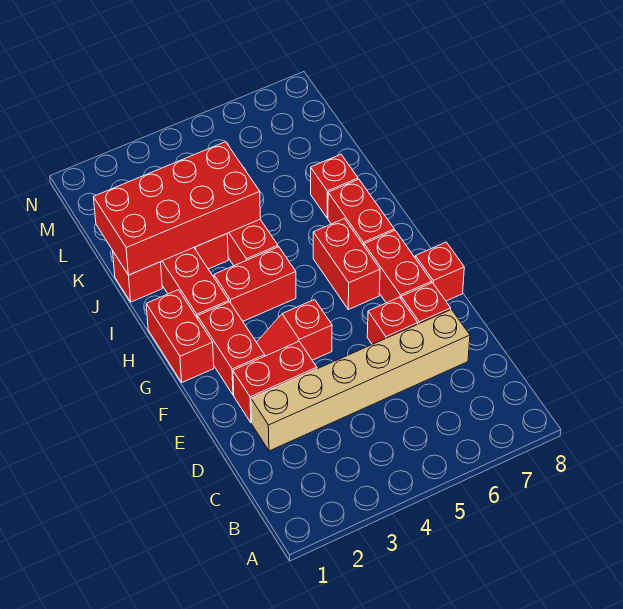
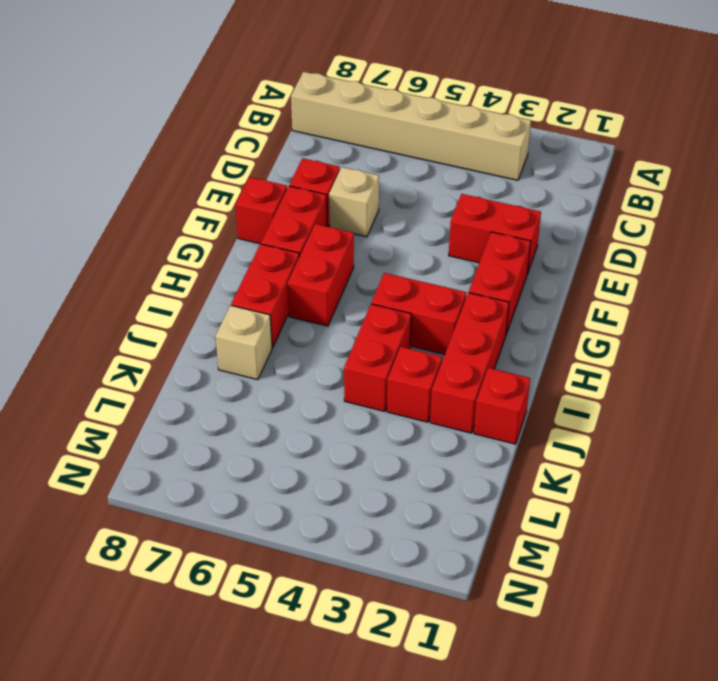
tan 1x6 brick [251,310,470,451] -> tan 1x6 brick moved to [291,72,531,180]
red 1x1 brick [367,297,418,344] -> tan 1x1 brick [329,167,379,237]
red 1x2 slope [257,300,332,360] -> none
red 1x2 brick [146,290,214,382] -> none
red 2x4 brick [93,142,260,275] -> none
red 1x1 brick [311,154,358,218] -> tan 1x1 brick [215,305,272,380]

